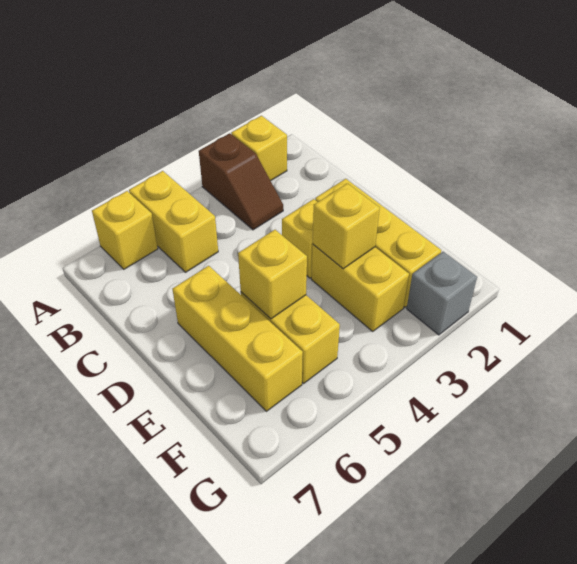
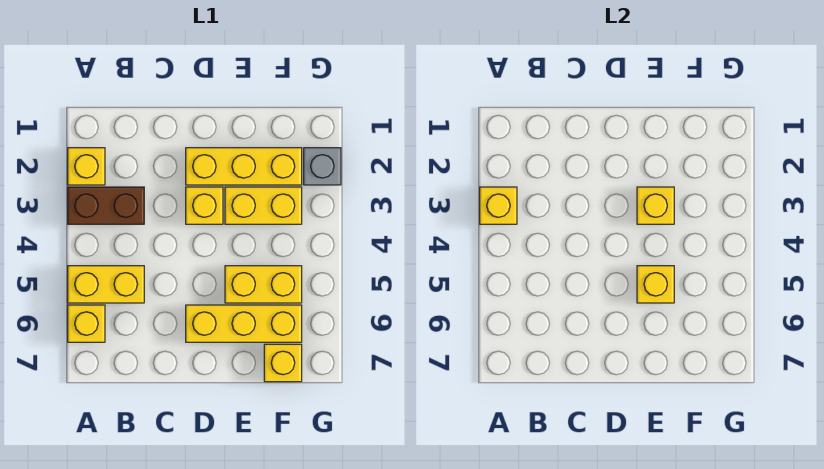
brown 1x2 slope [199,133,283,230] -> brown 1x2 brick [68,187,144,224]
none -> yellow 1x1 brick [480,187,517,224]
none -> yellow 1x1 brick [264,344,302,382]

